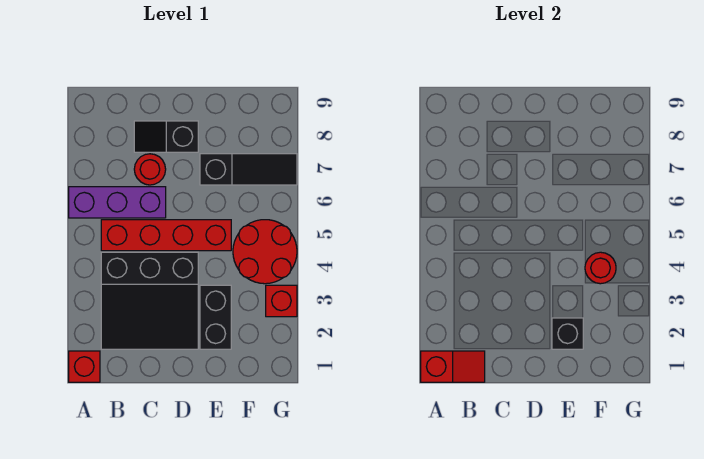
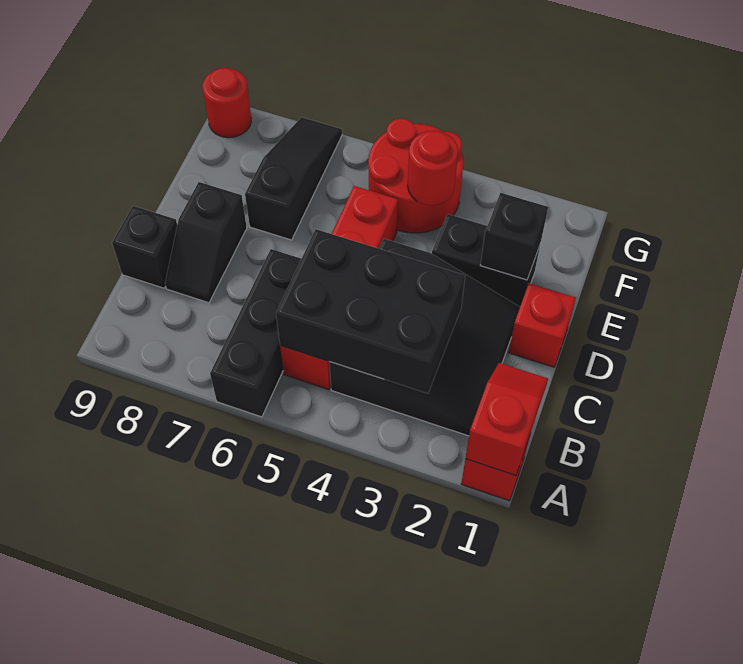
purple 1x3 brick [69,187,166,218] -> black 1x3 brick [210,249,301,417]
none -> black 2x3 brick [276,229,465,393]
red 1x1 round brick [134,154,166,185] -> red 1x1 round brick moved to [202,68,251,138]
none -> black 1x1 brick [112,206,177,288]
red 1x1 brick [266,285,297,317] -> red 1x1 brick moved to [509,283,576,367]

